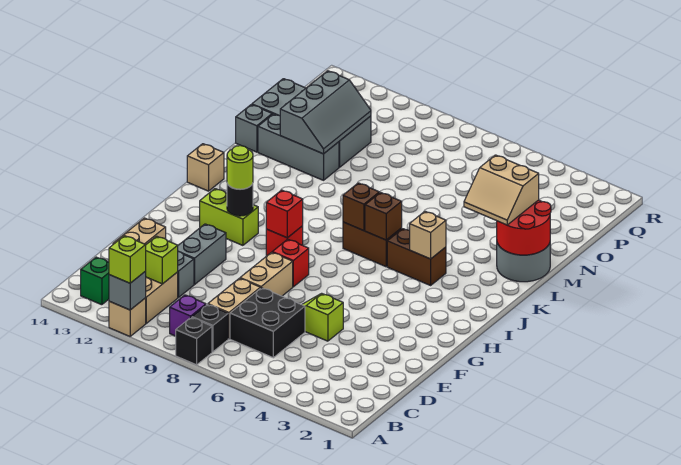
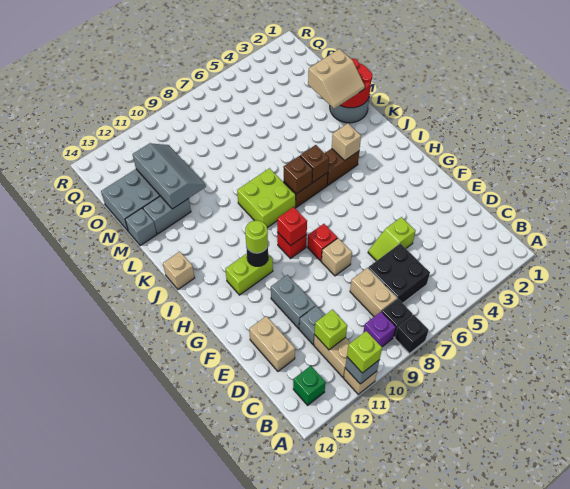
tan 1x2 brick [240,252,293,296] -> tan 1x1 brick [322,238,352,276]
none -> lime 2x2 brick [237,168,296,228]
grey 1x3 brick [258,114,339,180] -> grey 1x2 brick [143,196,191,234]

